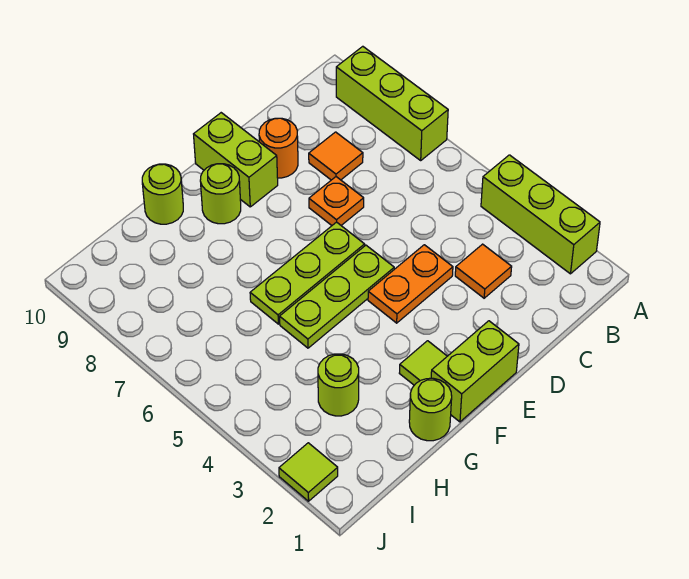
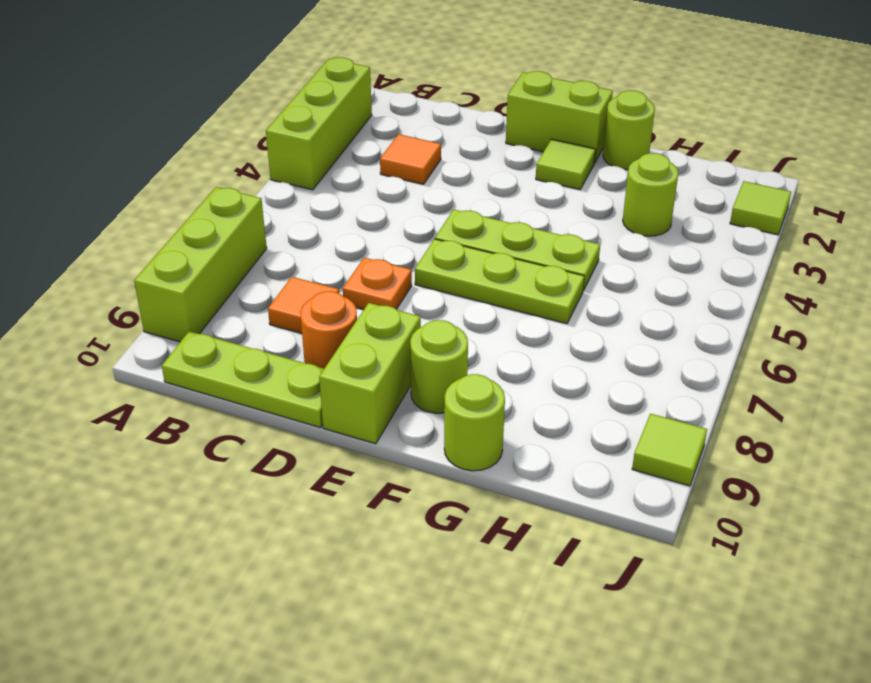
none -> lime 1x3 plate [162,331,324,428]
orange 1x2 plate [368,245,453,323] -> none
none -> lime 1x1 tile [632,414,707,486]

